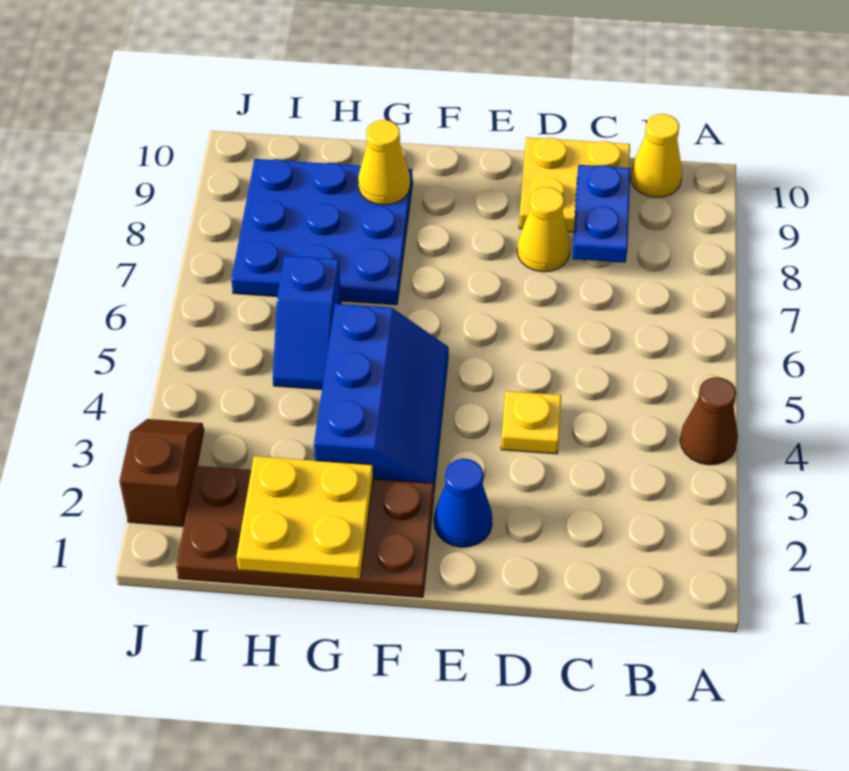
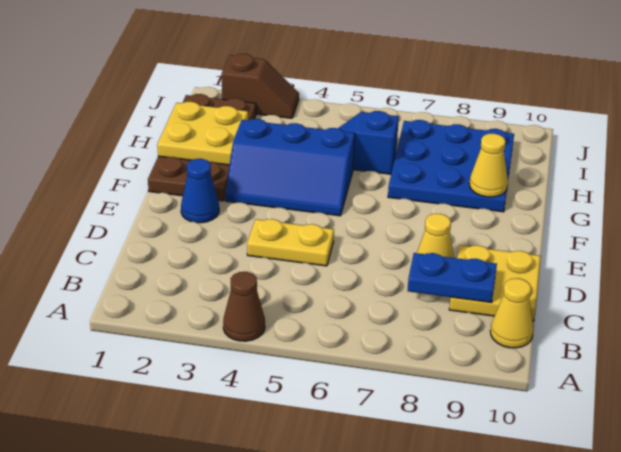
yellow 1x1 plate [501,391,561,454] -> yellow 1x2 plate [247,219,334,266]

